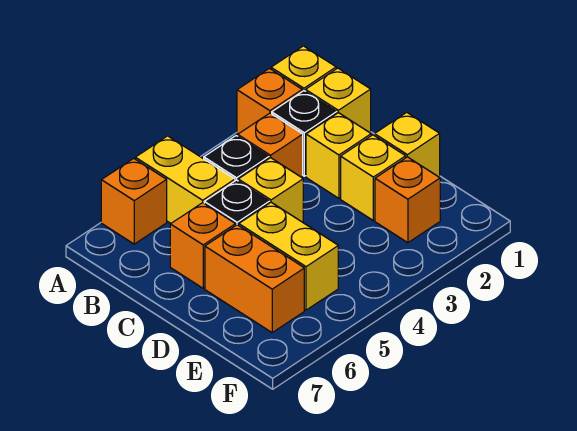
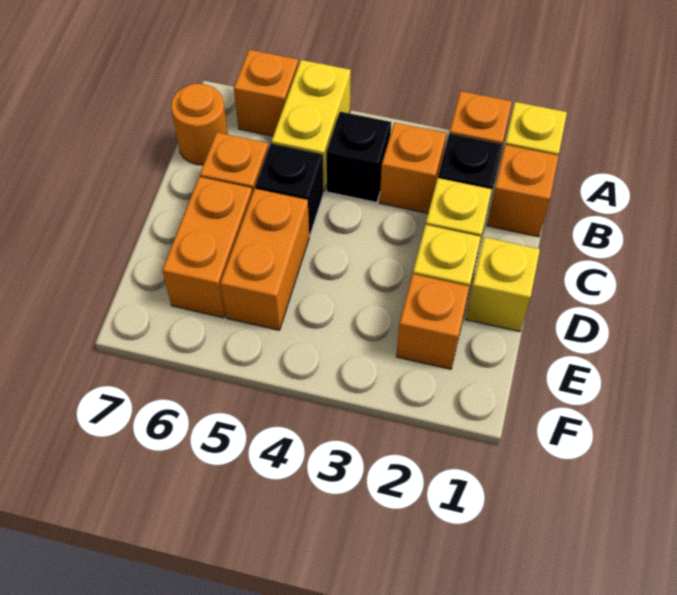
yellow 1x1 brick [306,68,371,133] -> orange 1x1 brick [487,145,559,237]
none -> orange 1x1 round brick [171,84,228,165]
yellow 1x1 brick [238,158,303,222] -> none
yellow 1x2 brick [239,202,338,310] -> orange 1x2 brick [220,189,309,330]

